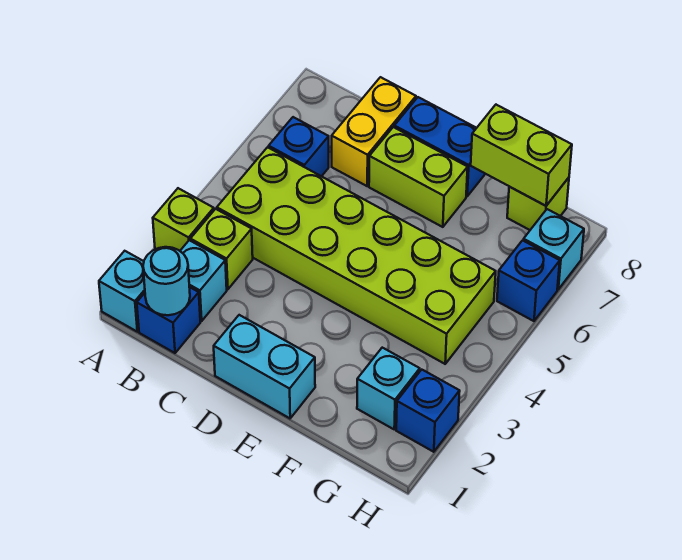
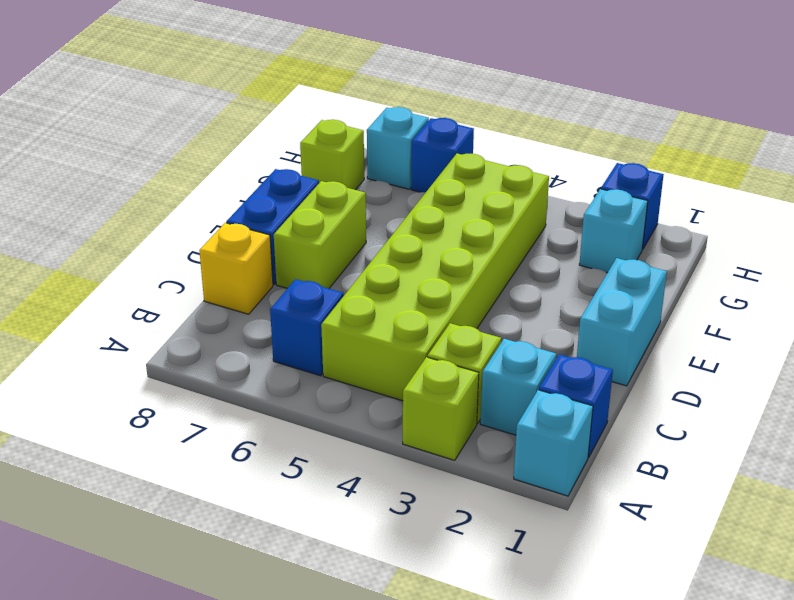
cyan 1x1 round brick [143,247,190,315] -> none
yellow 1x2 brick [332,77,416,186] -> yellow 1x1 brick [199,223,273,314]
lime 1x2 brick [471,105,572,206] -> none

